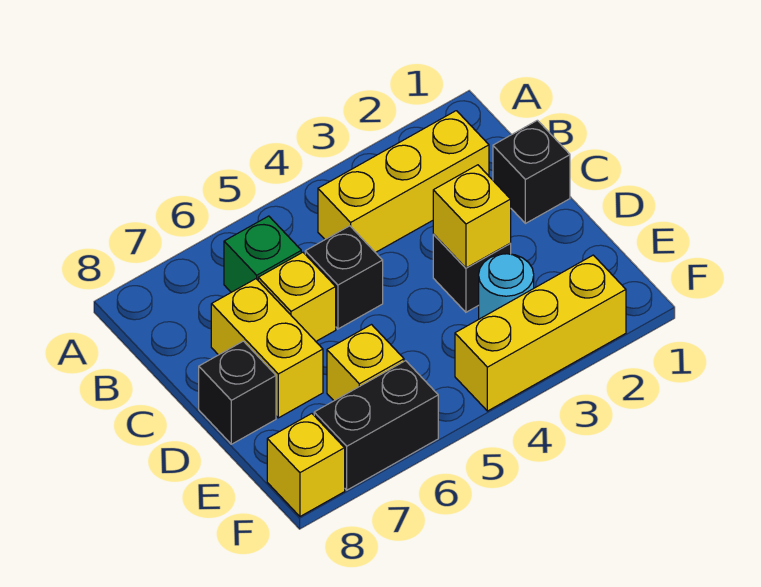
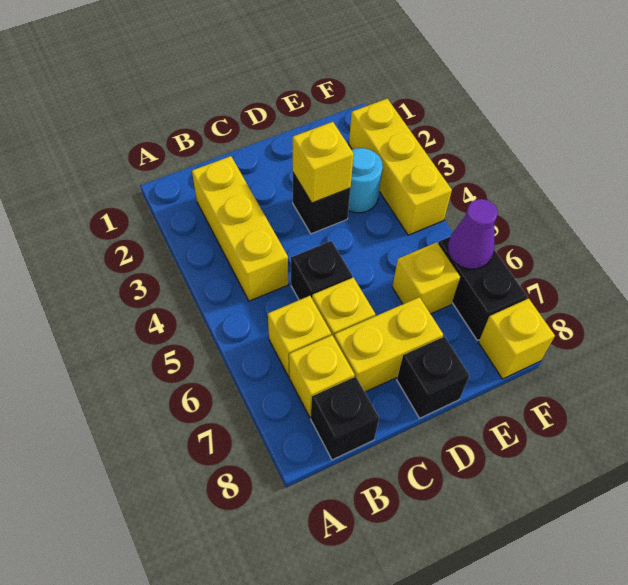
green 1x1 brick [224,216,301,292] -> yellow 1x1 brick [268,296,331,377]
none -> yellow 1x1 brick [289,335,355,417]
black 1x1 brick [493,120,570,223] -> black 1x1 brick moved to [311,377,379,460]
none -> purple 1x1 cone [448,199,498,269]

